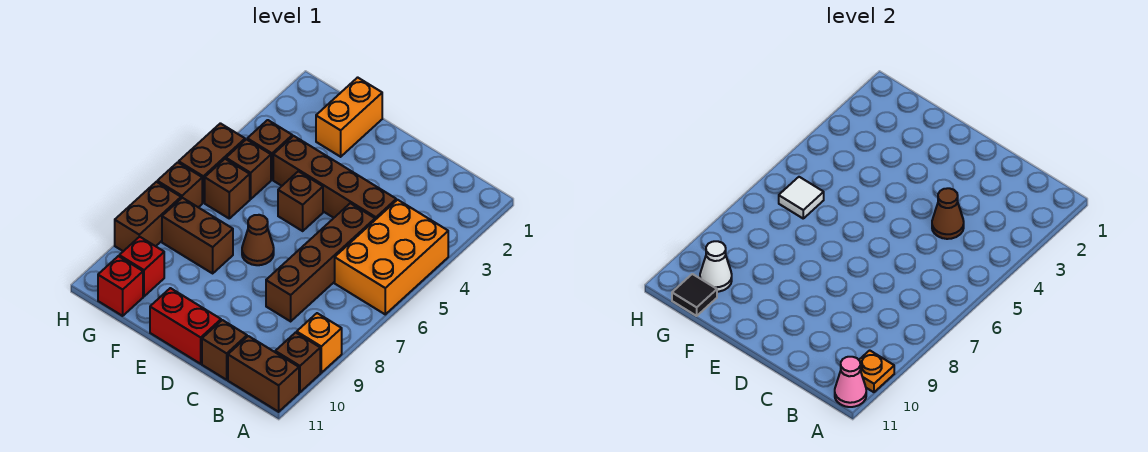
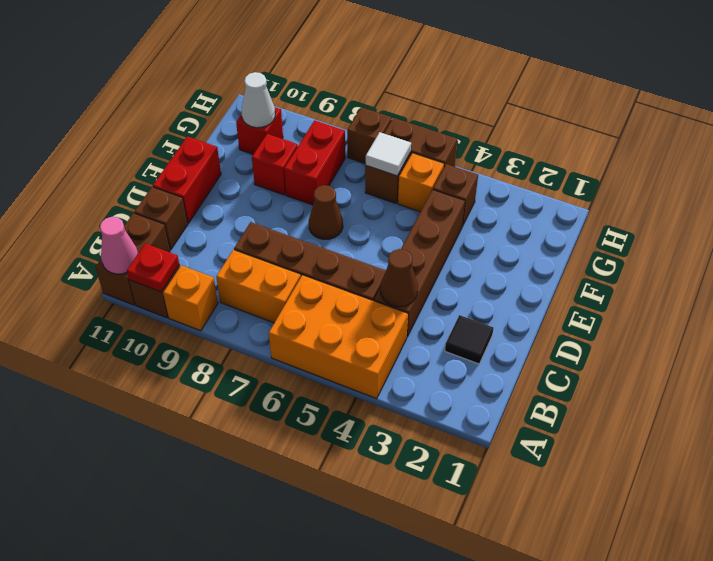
orange 1x1 plate [859,350,894,392] -> red 1x1 plate [127,243,179,292]
brown 1x1 brick [278,171,323,231] -> none
orange 1x2 brick [316,77,382,157] -> orange 1x2 brick moved to [216,250,301,323]
brown 1x2 brick [162,198,233,273] -> red 1x2 brick [284,120,345,205]
brown 1x1 brick [226,139,271,199] -> orange 1x1 brick [398,153,444,212]
red 1x1 brick [98,256,143,316] -> red 1x1 brick moved to [252,134,298,195]
black 1x1 tile [672,274,717,316] -> black 1x1 tile moved to [445,315,493,364]
brown 1x2 brick [115,182,181,251] -> none

